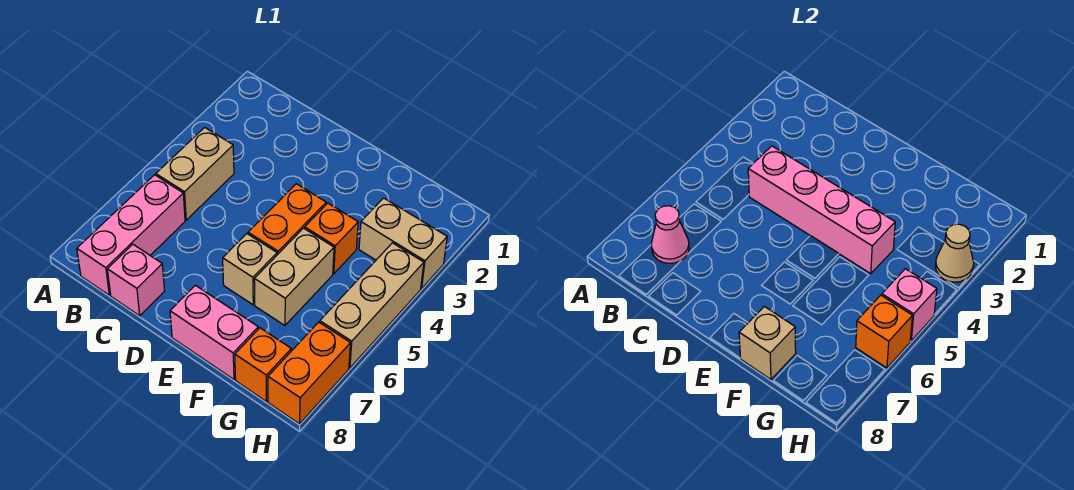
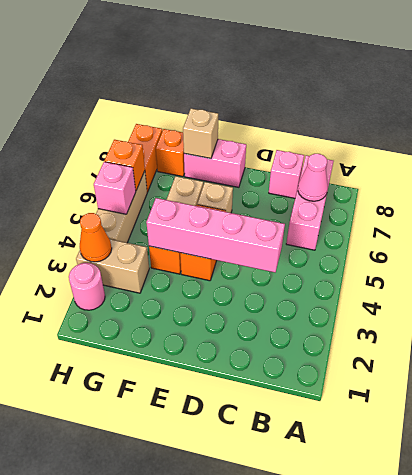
tan 1x2 brick [156,127,234,220] -> none
none -> pink 1x1 round brick [69,263,105,310]
tan 1x1 cone [935,224,974,282] -> orange 1x1 cone [80,213,112,262]

